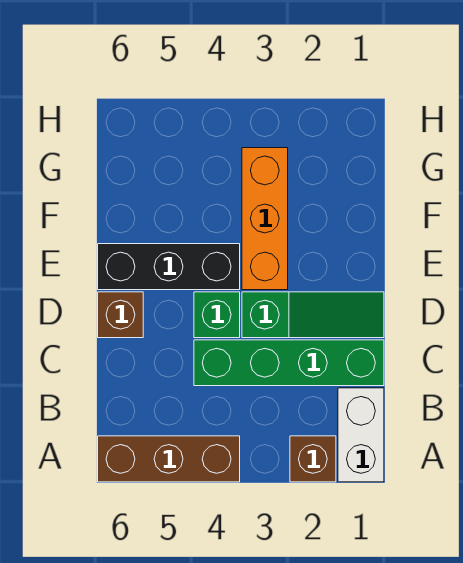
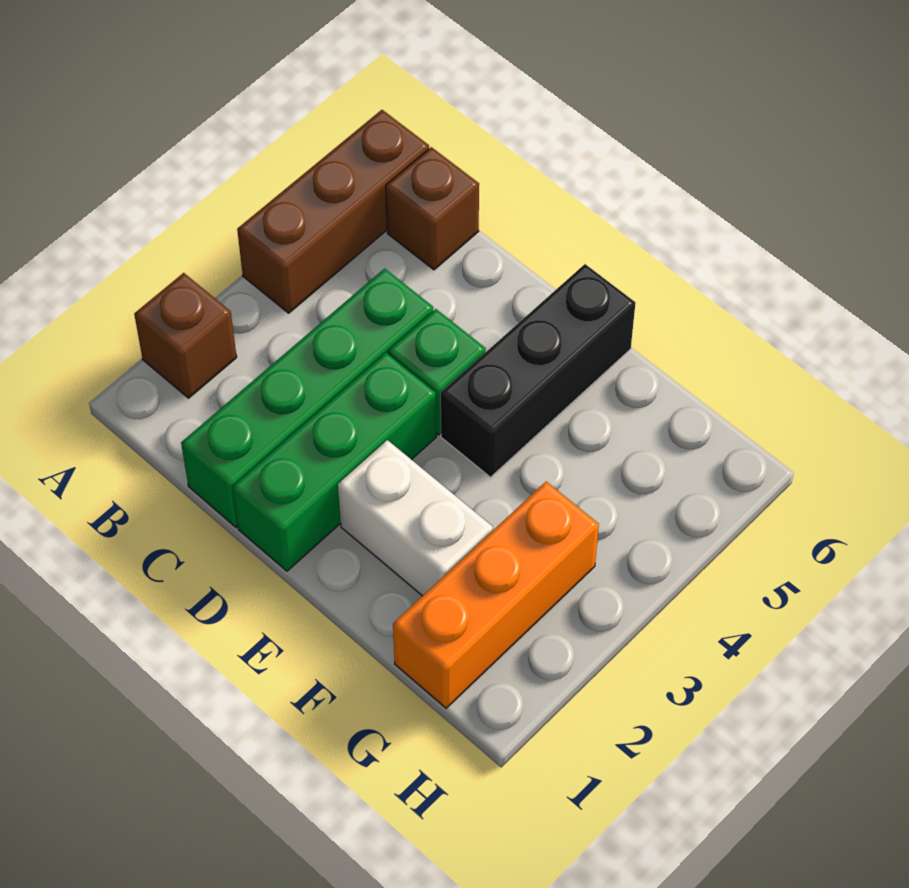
white 1x2 brick [338,388,384,482] -> white 1x2 brick moved to [338,440,493,596]
green 1x3 slope [242,292,384,338] -> green 1x3 brick [233,353,436,571]
brown 1x1 brick [98,292,143,338] -> brown 1x1 brick moved to [386,147,479,270]
orange 1x3 brick [242,148,288,290] -> orange 1x3 brick turned to [393,482,599,708]

